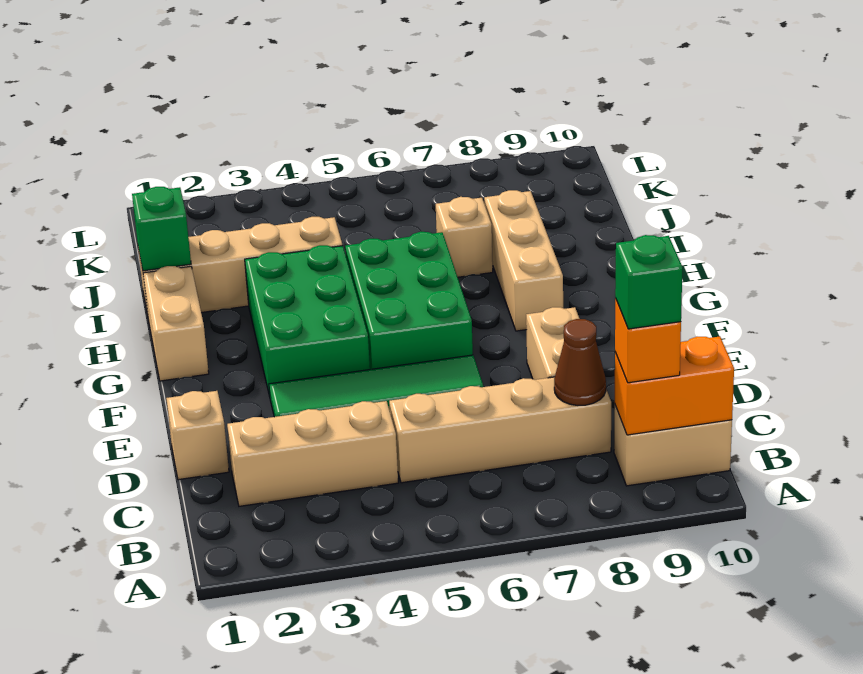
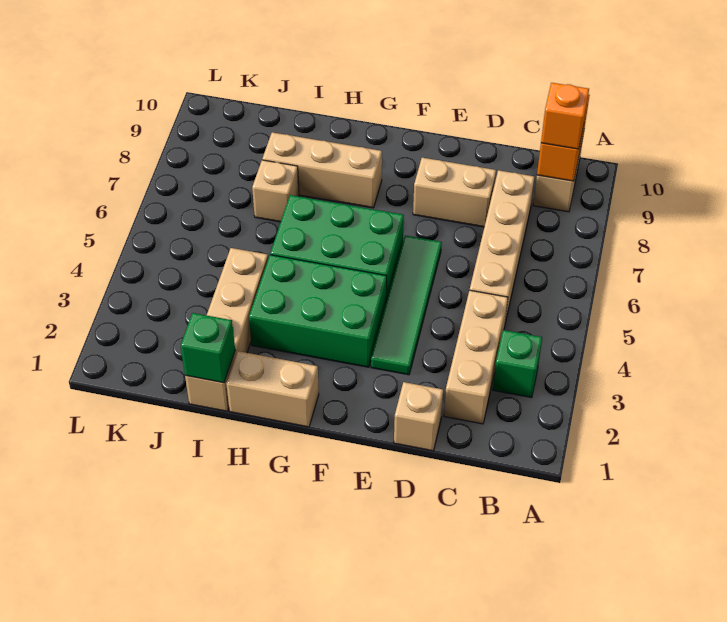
green 1x1 brick [615,235,682,329] -> green 1x1 brick moved to [493,330,542,398]
brown 1x1 cone [554,319,606,405] -> none

